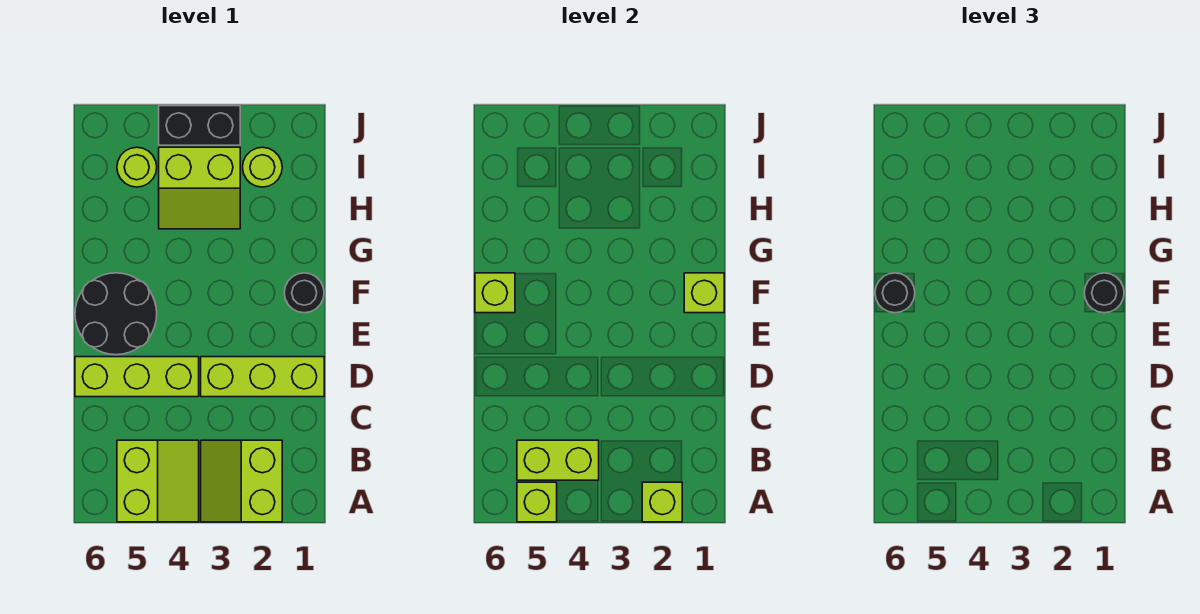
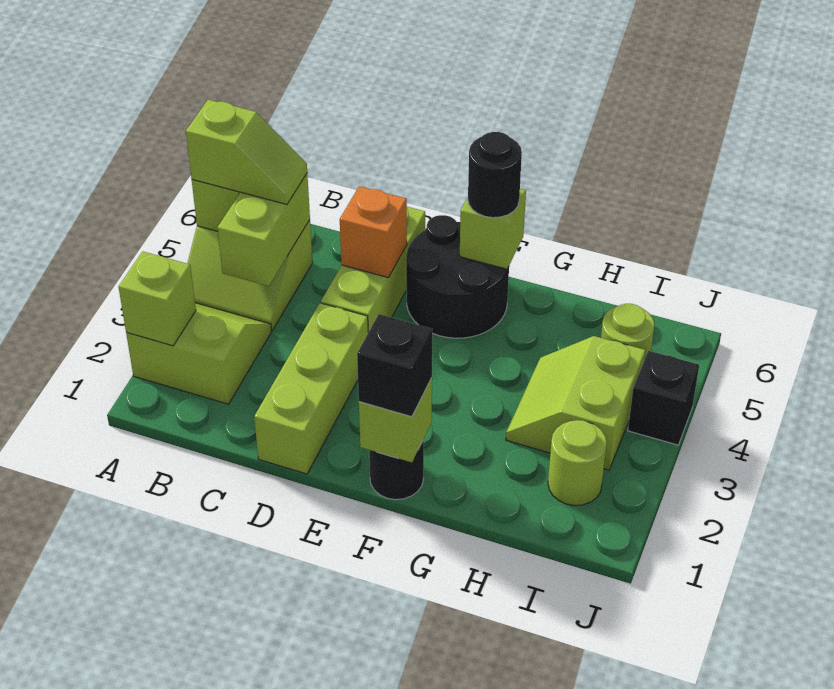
none -> lime 1x2 slope [186,100,307,204]
none -> orange 1x1 brick [340,186,407,278]
black 1x1 round brick [1084,273,1124,313] -> black 1x1 brick [357,314,432,417]
black 1x2 brick [159,106,240,145] -> black 1x1 brick [628,351,699,445]

